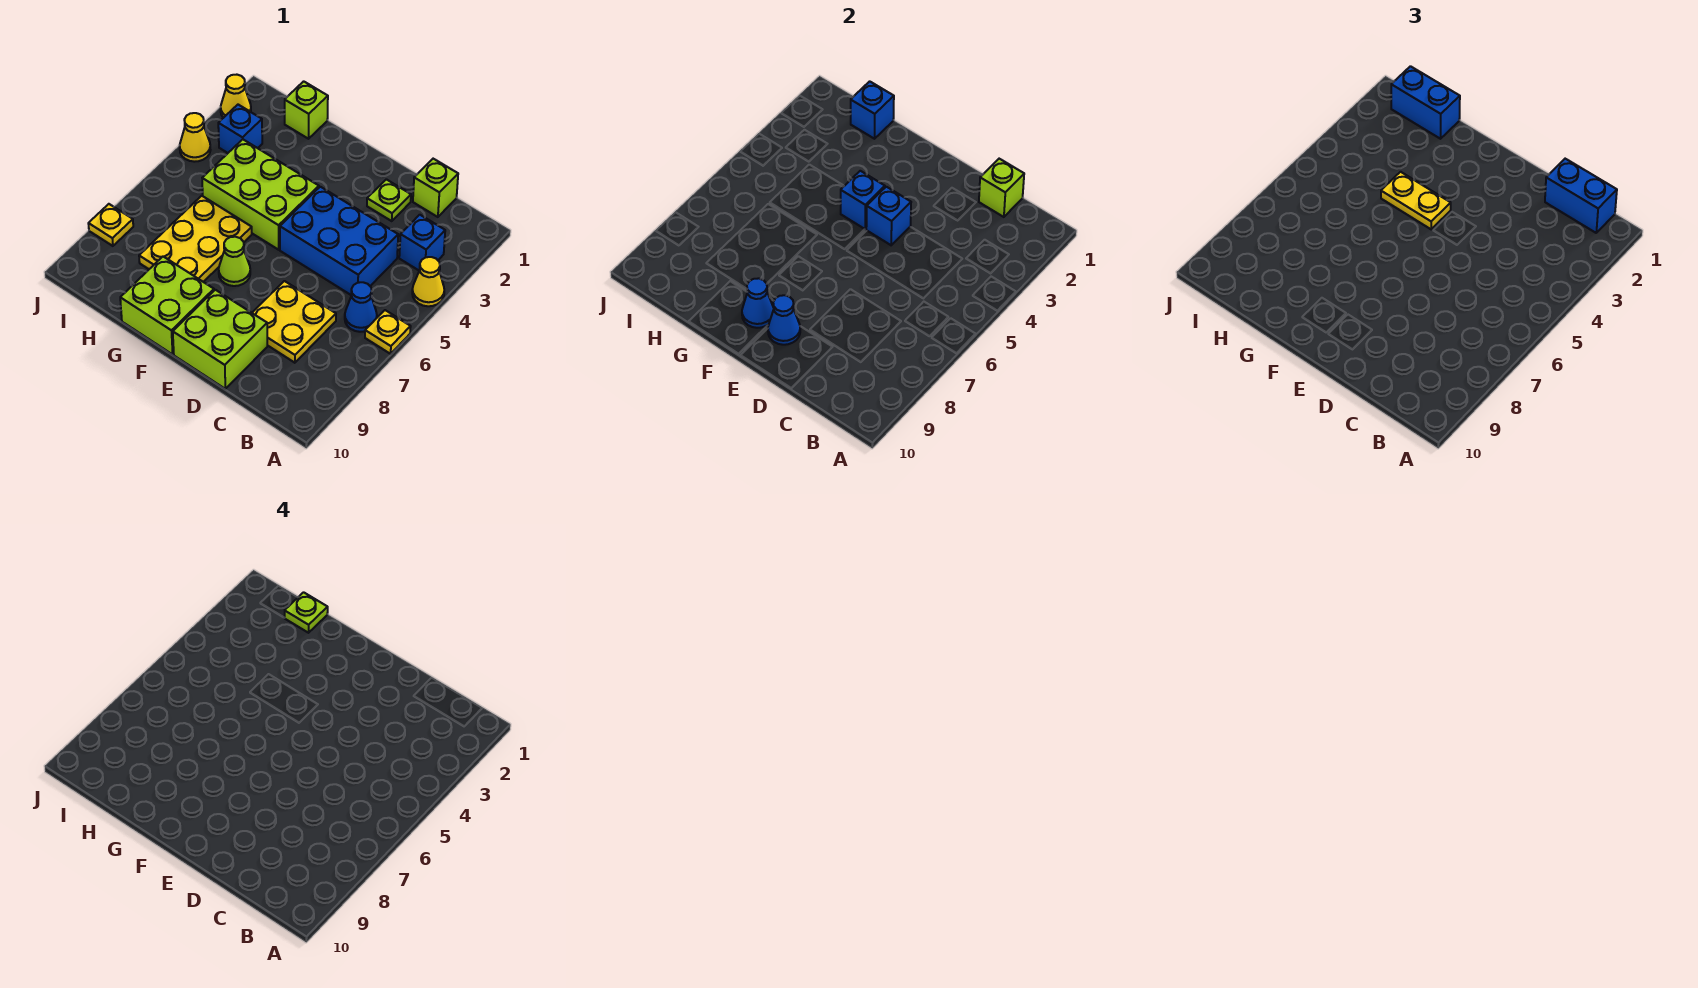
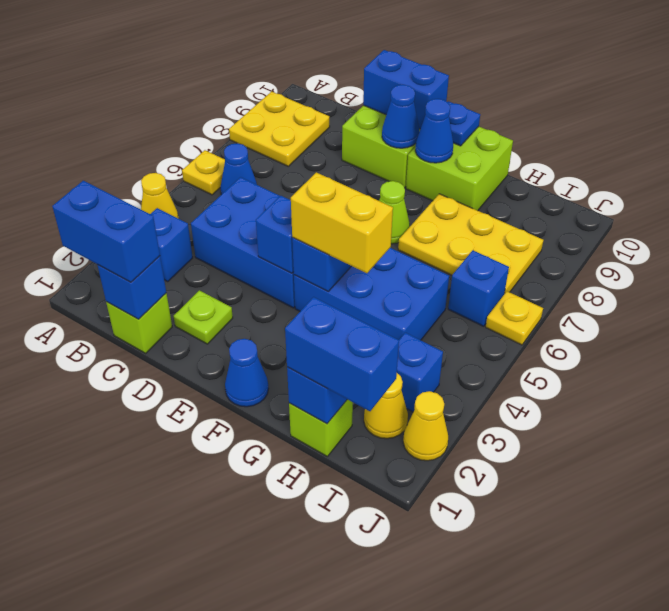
lime 1x1 brick [979,159,1024,217] -> blue 1x1 brick [98,256,166,319]
yellow 2x2 plate [252,281,336,363] -> yellow 2x2 plate moved to [229,92,330,166]
none -> blue 1x2 brick [363,50,449,129]
none -> blue 1x1 cone [225,339,269,407]
lime 2x3 brick [202,139,319,250] -> blue 2x3 brick [294,248,449,340]
yellow 1x2 plate [1381,172,1451,229] -> yellow 1x2 brick [291,172,393,273]
none -> blue 1x1 plate [448,101,480,146]
yellow 2x3 plate [139,196,252,282] -> yellow 2x3 plate turned to [398,194,544,294]
lime 1x1 plate [285,592,328,633] -> none
none -> blue 1x1 brick [448,250,509,326]
yellow 1x1 cone [180,113,210,162] -> yellow 1x1 cone moved to [364,373,408,439]
yellow 1x1 plate [88,204,133,246] -> yellow 1x1 plate moved to [486,291,543,345]

